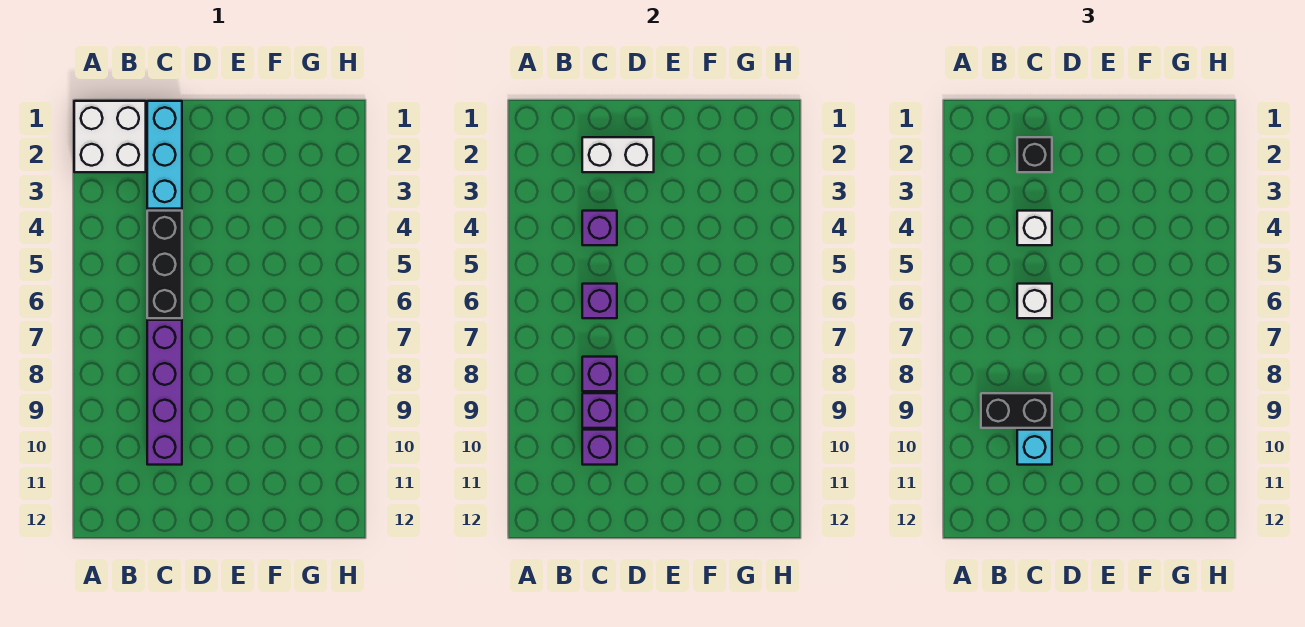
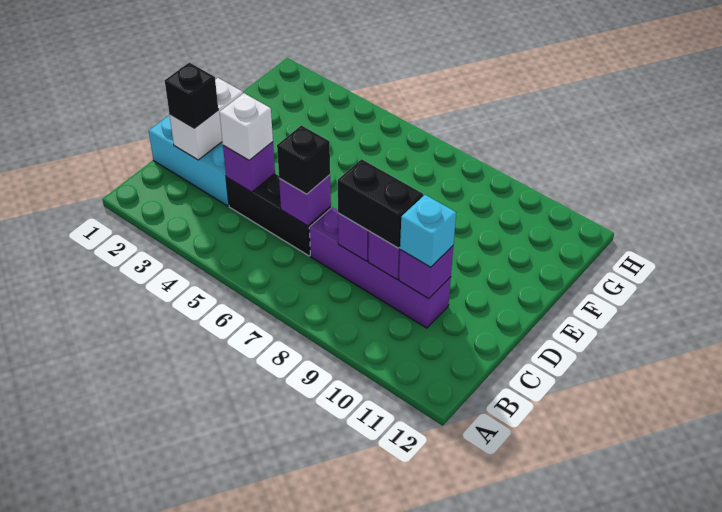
white 2x2 brick [74,101,146,172] -> none
black 1x2 brick [981,393,1052,428] -> black 1x2 brick turned to [338,159,423,248]
white 1x1 brick [1017,284,1052,318] -> black 1x1 brick [277,125,330,194]

